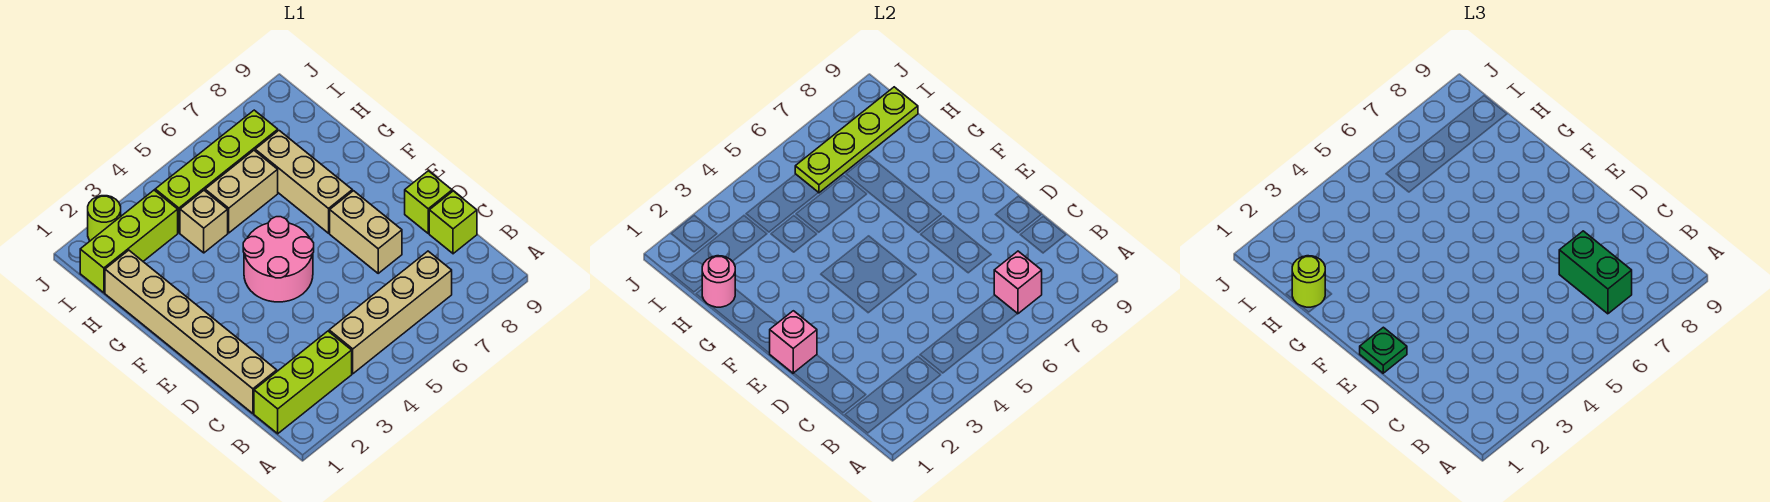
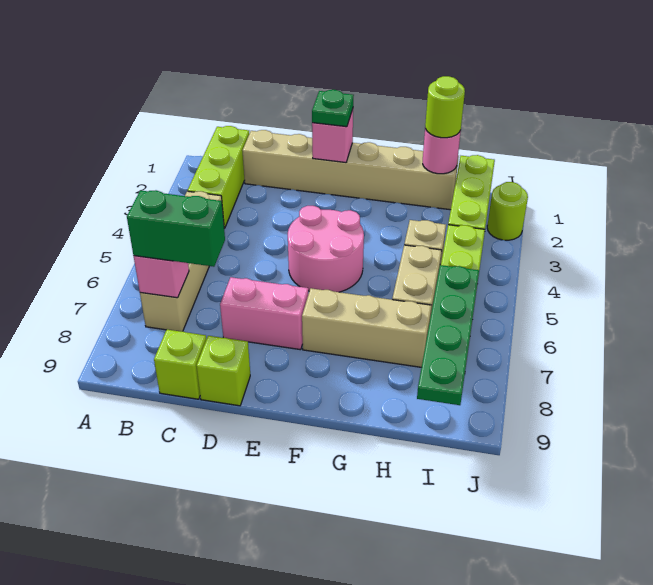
tan 1x2 brick [330,191,402,273] -> pink 1x2 brick [220,277,309,350]
lime 1x4 plate [795,87,918,193] -> green 1x4 plate [417,265,479,405]

